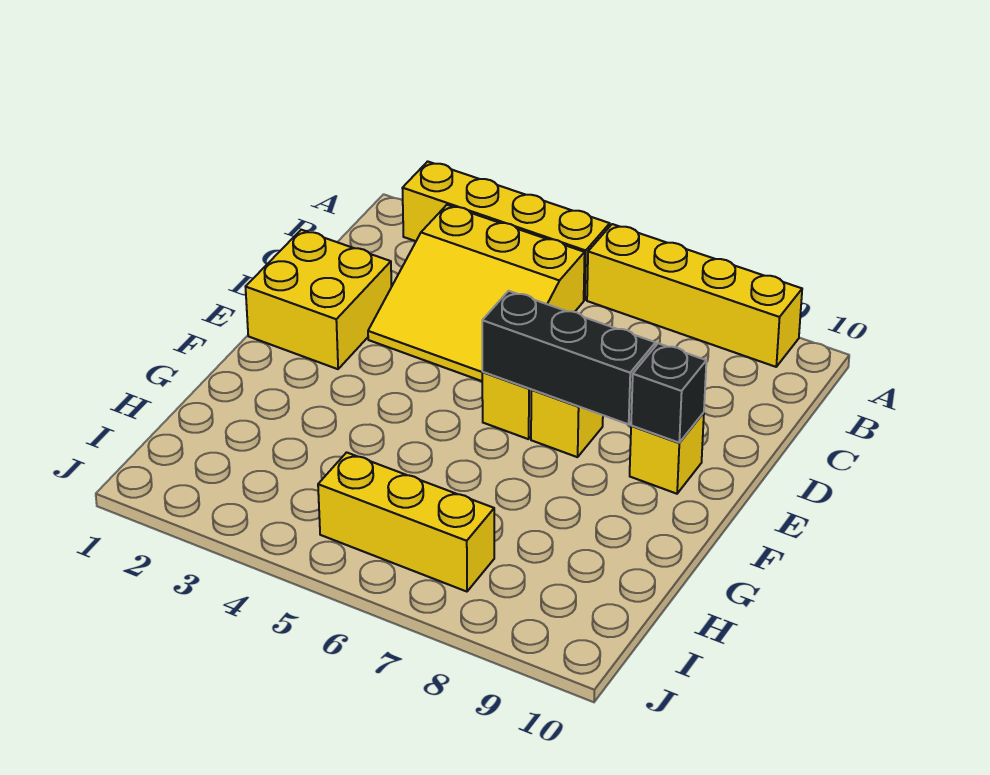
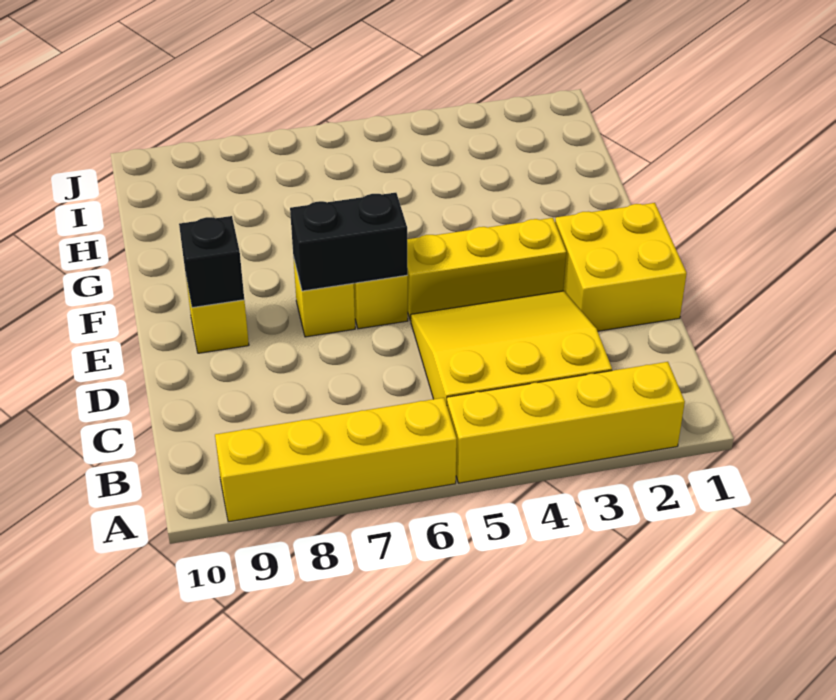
black 1x3 brick [482,291,655,424] -> black 1x2 brick [290,193,408,291]
yellow 1x3 brick [318,452,494,592] -> yellow 1x3 brick moved to [407,218,566,321]

